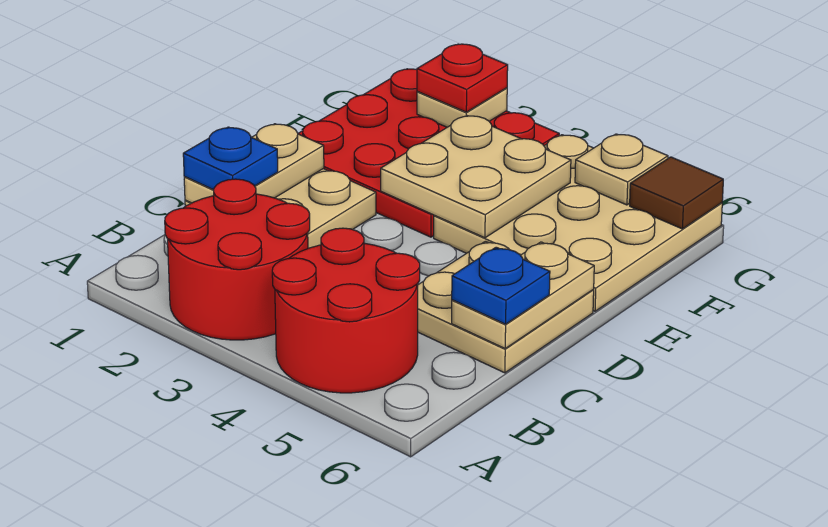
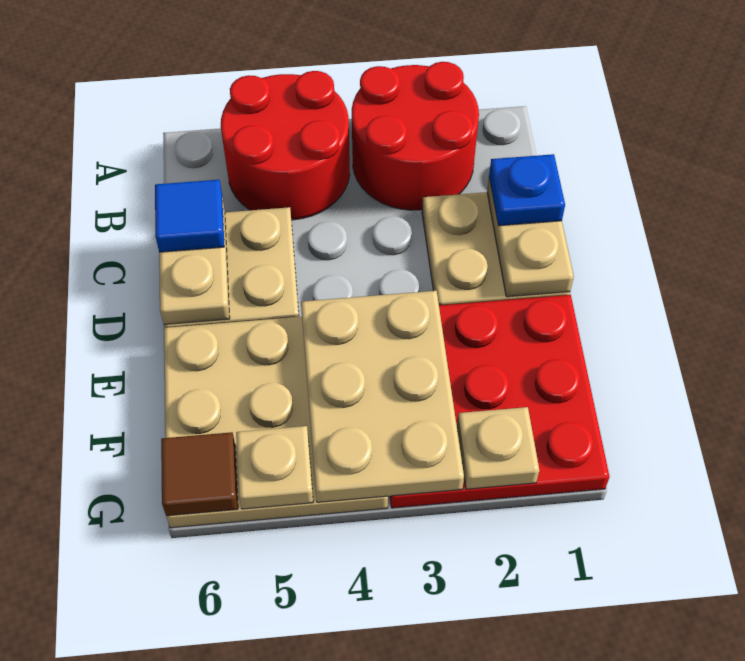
blue 1x1 plate [452,247,550,324] -> blue 1x1 tile [155,180,224,252]
tan 2x2 plate [381,115,571,238] -> tan 2x3 plate [301,291,464,502]
red 1x1 plate [417,44,508,112] -> none

